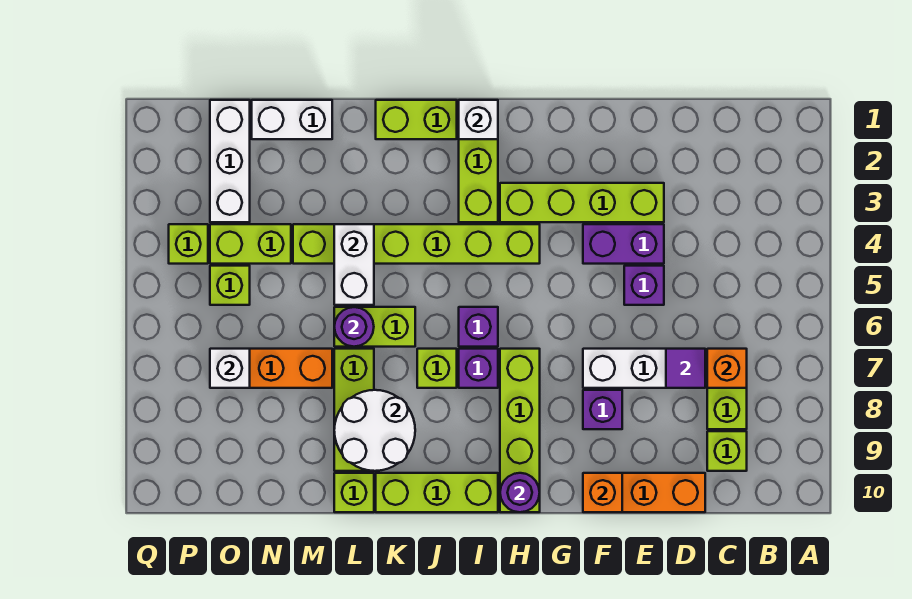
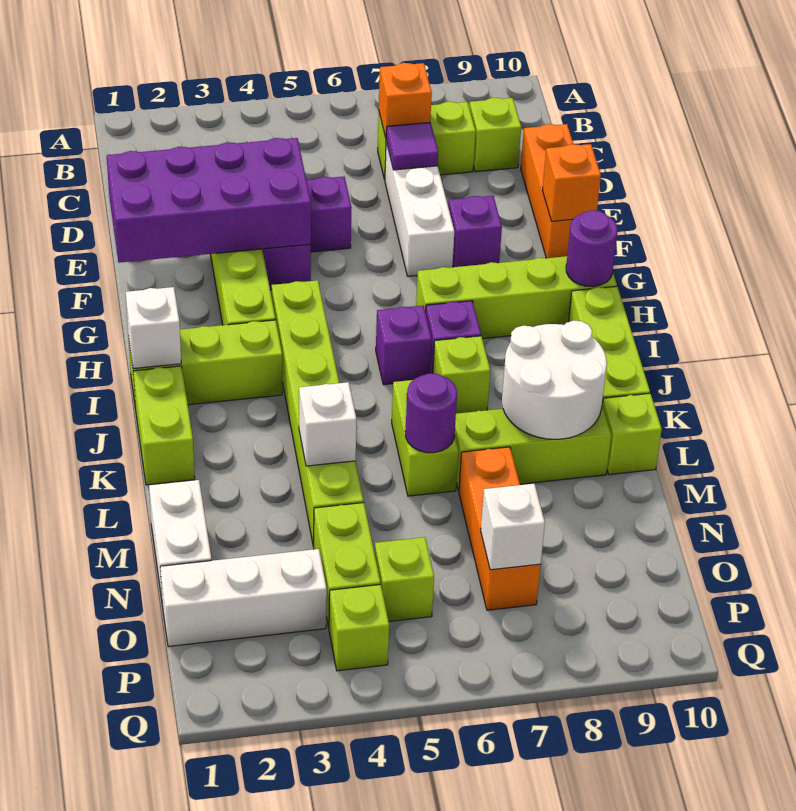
none -> purple 2x4 brick [107,138,311,263]
white 1x2 brick [334,224,374,305] -> white 1x1 brick [299,382,357,466]

